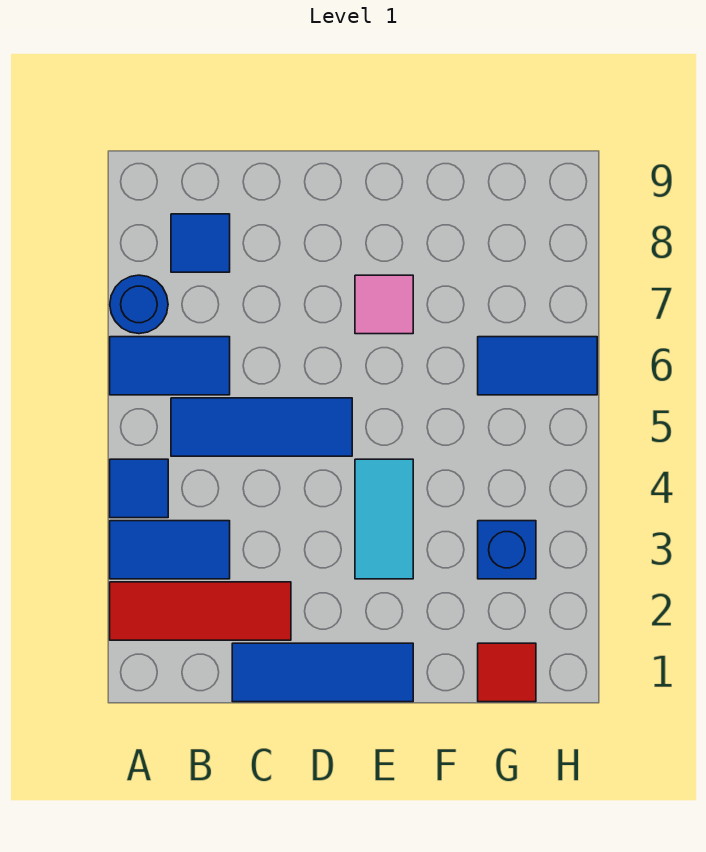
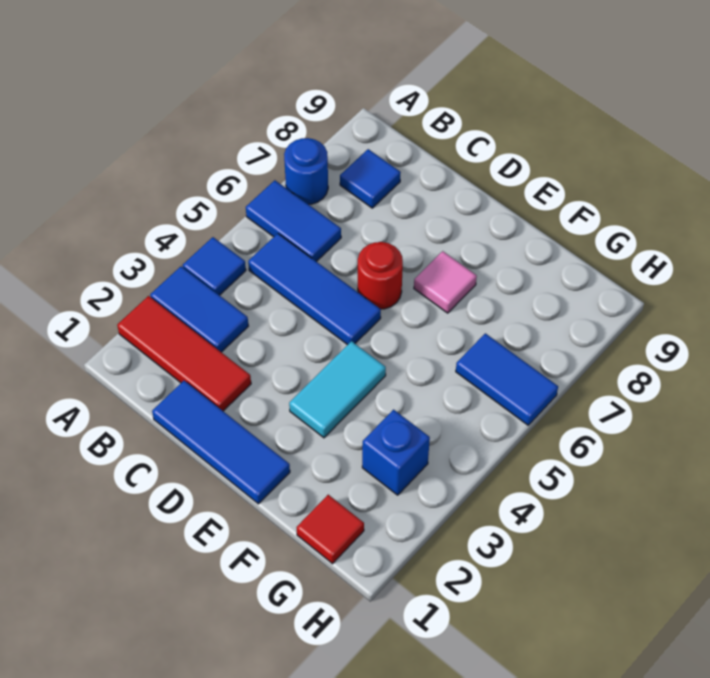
none -> red 1x1 round brick [358,242,403,309]

